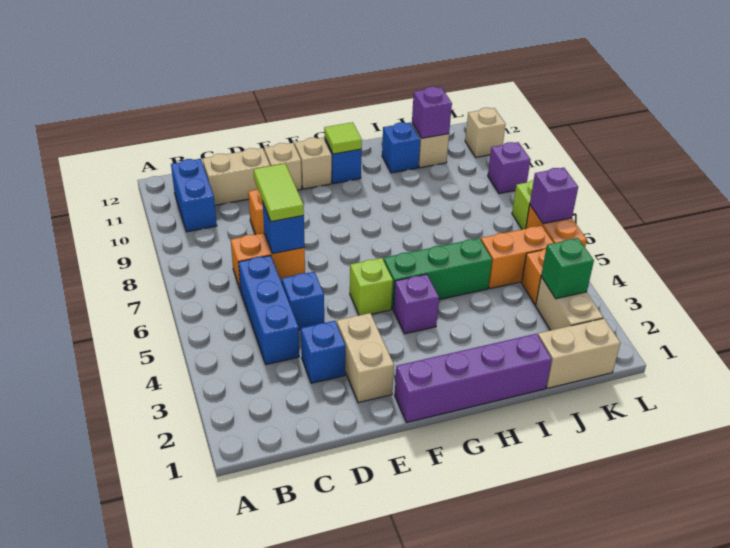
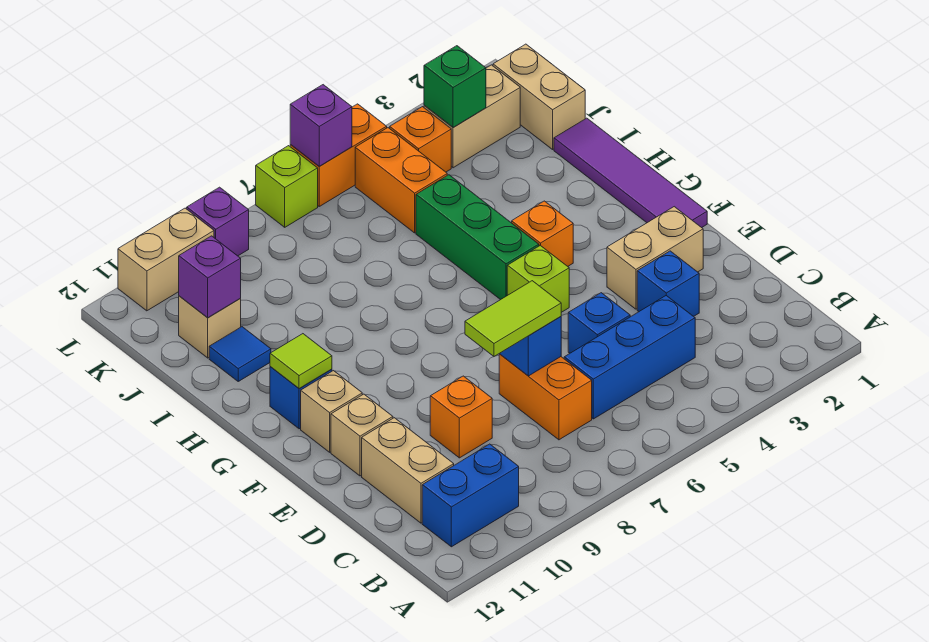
purple 1x4 brick [395,334,552,422] -> purple 1x4 tile [554,118,707,228]
purple 1x1 brick [393,274,439,334] -> orange 1x1 brick [512,201,573,266]
blue 1x1 brick [382,122,420,173] -> blue 1x1 tile [209,327,271,381]
tan 1x1 brick [465,108,506,157] -> tan 1x2 brick [118,208,214,311]

